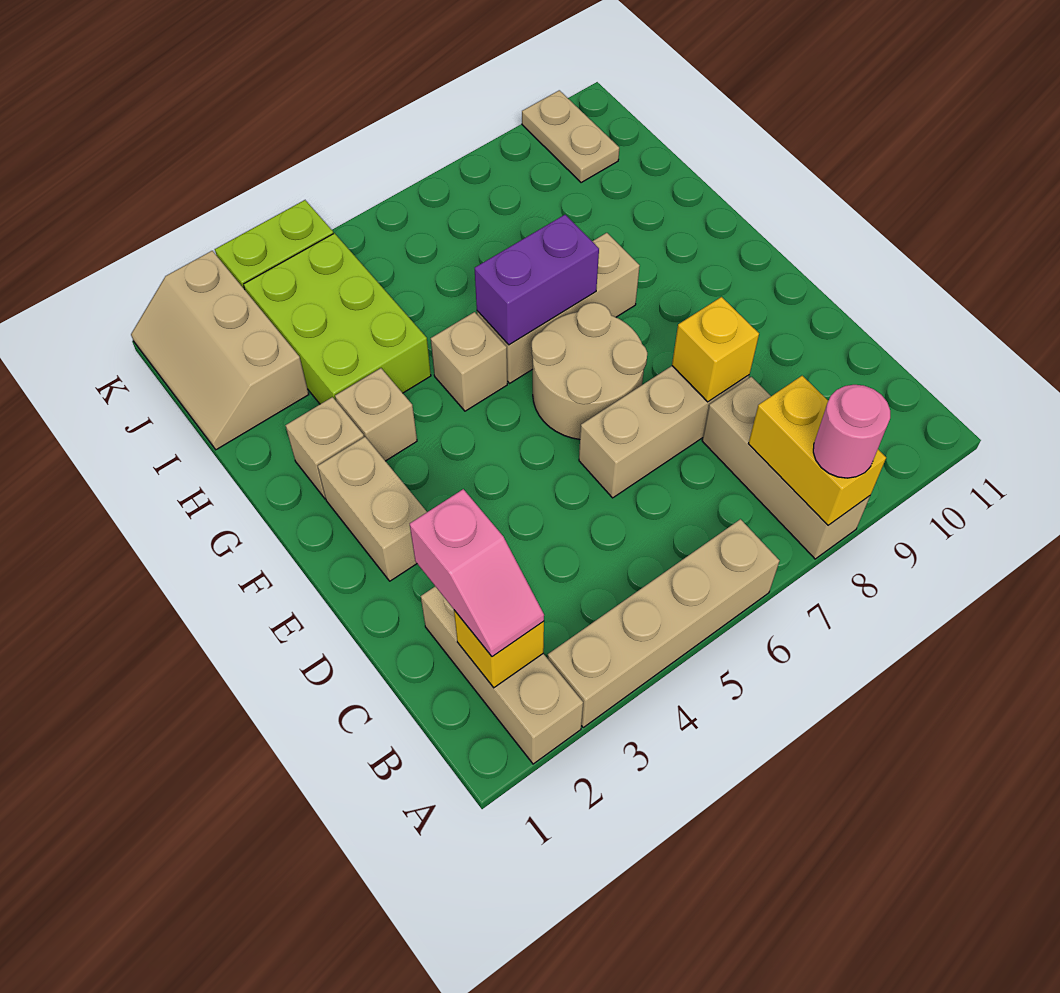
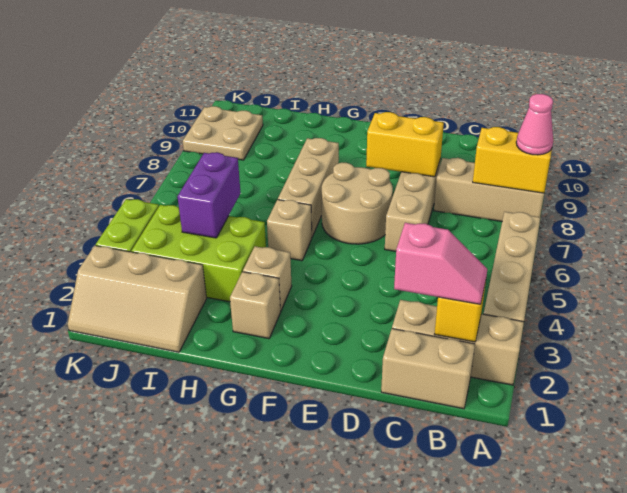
pink 1x1 round brick [813,385,890,478] -> pink 1x1 cone [516,94,553,155]
yellow 1x1 brick [672,297,759,402] -> yellow 1x2 brick [366,112,444,177]
tan 1x2 brick [318,437,427,581] -> tan 1x2 brick moved to [381,329,475,409]
purple 1x2 brick [475,215,599,345] -> purple 1x2 brick moved to [177,152,241,238]
tan 1x2 plate [522,90,619,183] -> tan 2x2 plate [183,106,263,160]

